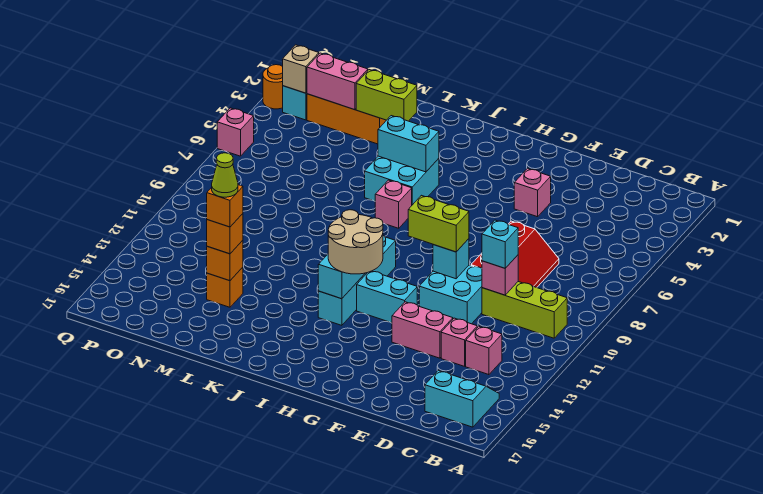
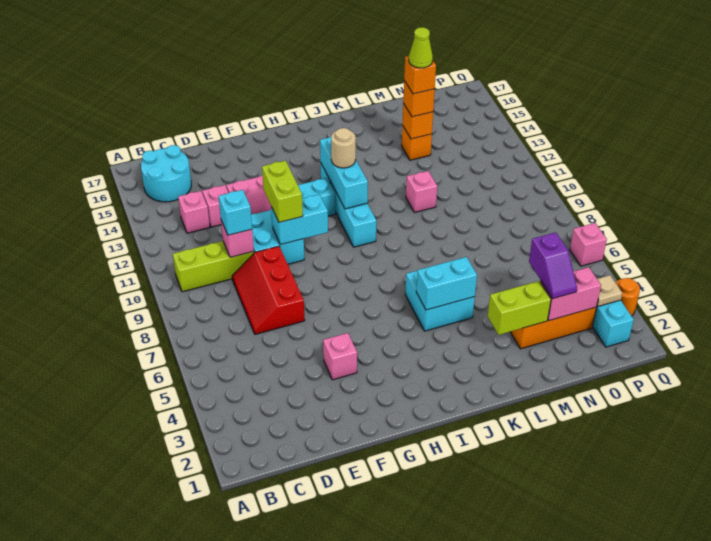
cyan 2x2 slope [425,370,499,427] -> cyan 2x2 round brick [141,145,191,202]
cyan 1x1 brick [433,239,469,279] -> cyan 1x2 brick [271,194,328,245]
lime 1x2 brick [408,195,469,252] -> lime 1x2 brick turned to [262,161,303,222]
tan 2x2 round brick [328,210,383,274] -> tan 1x1 round brick [331,128,356,168]
pink 1x1 brick [375,180,412,228] -> pink 1x1 brick moved to [406,171,437,213]
none -> purple 1x2 slope [529,232,577,299]
tan 1x1 brick [283,45,319,93] -> tan 1x1 plate [597,275,622,306]

